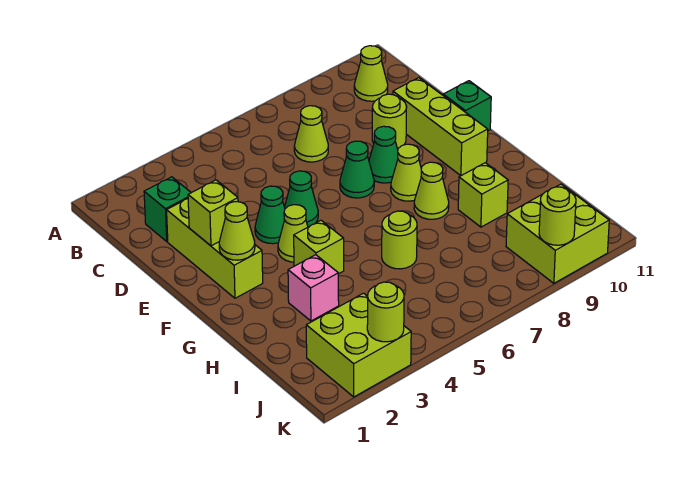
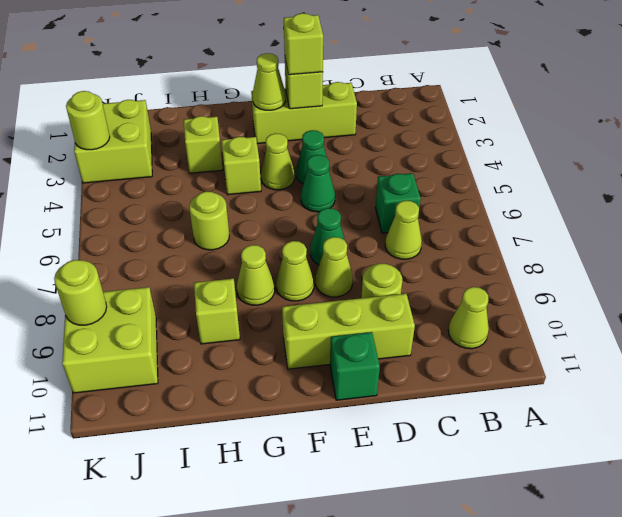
green 1x1 brick [144,177,191,241] -> green 1x1 brick moved to [375,173,421,233]
none -> lime 1x1 brick [284,13,323,75]
green 1x1 cone [369,126,398,183] -> lime 1x1 cone [316,237,353,297]
pink 1x1 brick [288,255,339,321] -> lime 1x1 brick [184,116,223,173]

